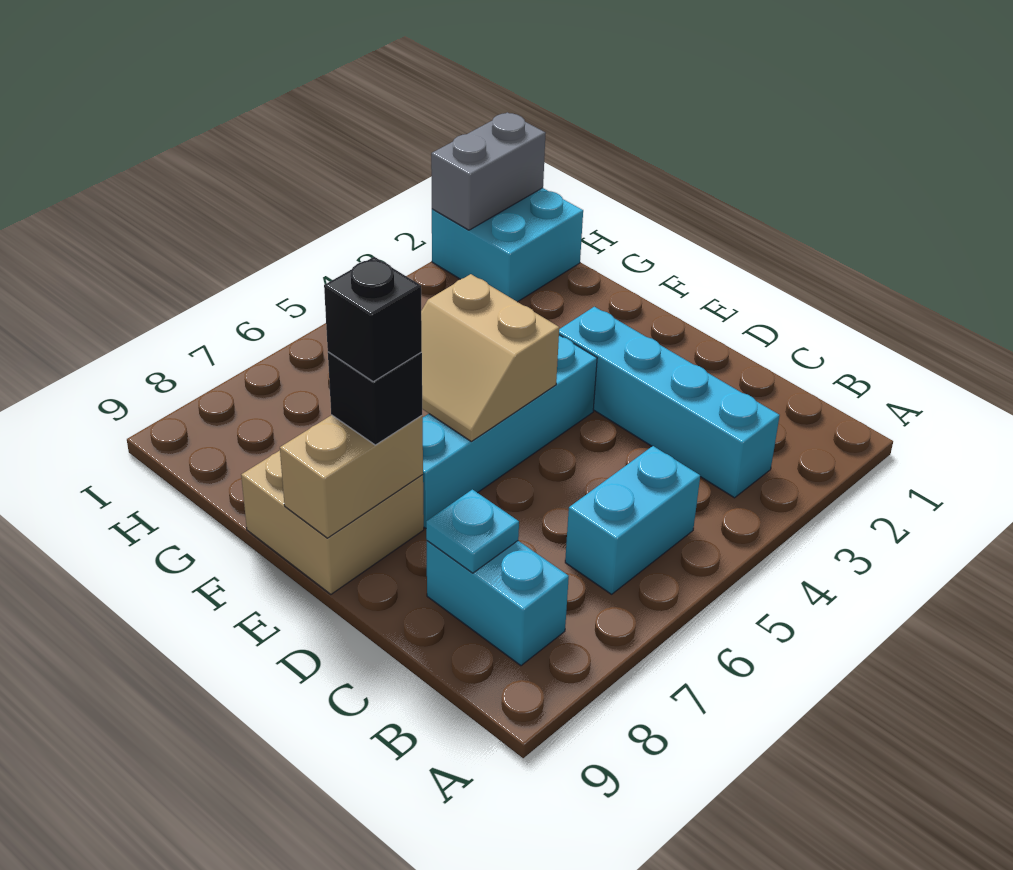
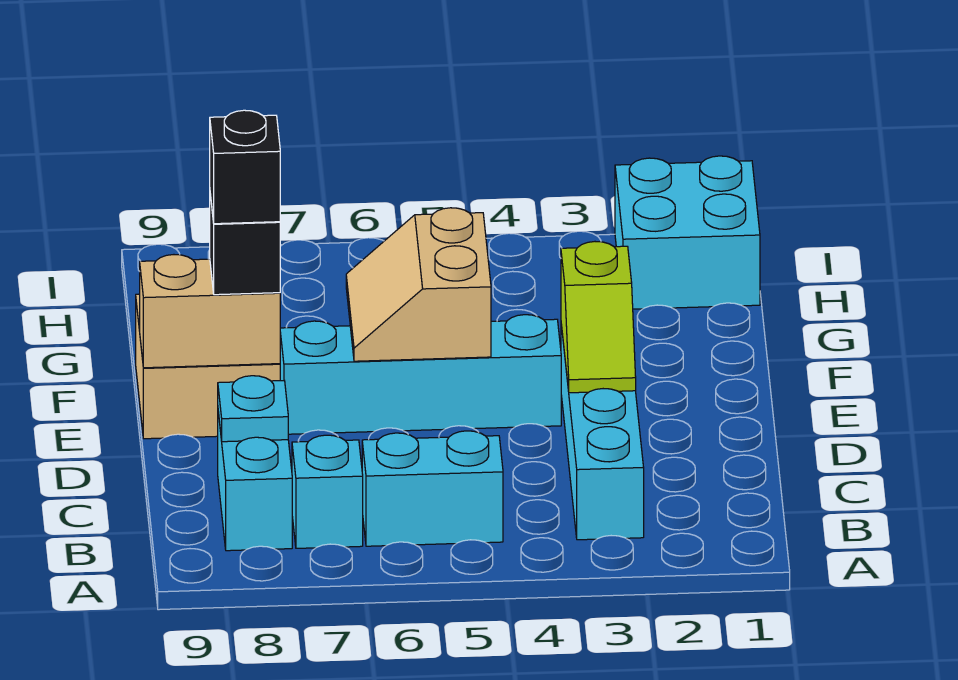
none -> cyan 1x1 brick [292,435,363,548]
none -> lime 1x2 slope [561,242,636,393]
grey 1x2 brick [431,112,546,230] -> none

